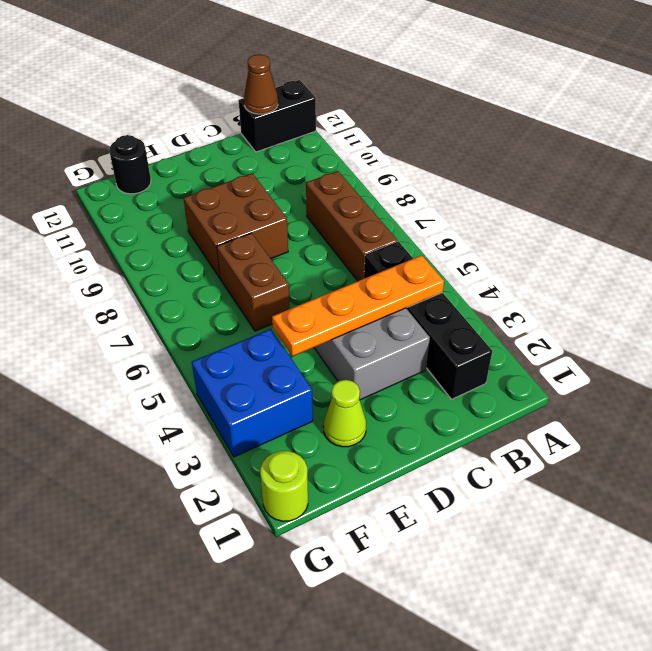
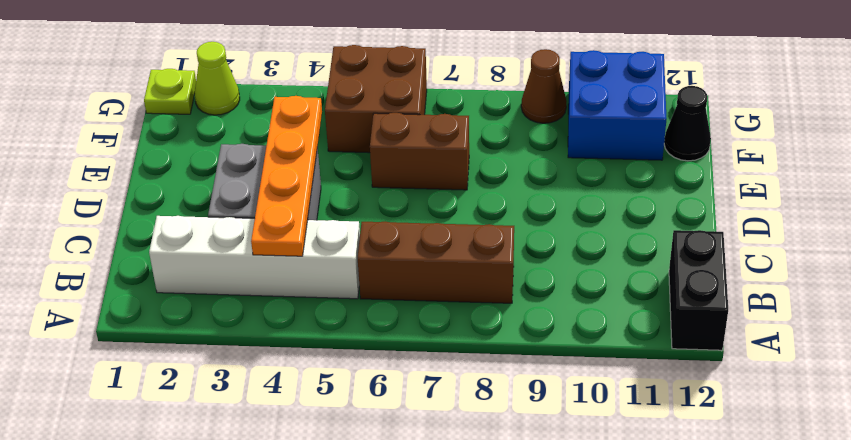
black 1x4 brick [364,241,492,399] -> white 1x4 brick [149,216,360,299]
brown 1x1 cone [244,54,278,114] -> brown 1x1 cone moved to [521,49,566,123]
brown 2x2 brick [184,173,288,278] -> brown 2x2 brick moved to [325,45,427,153]
lime 1x1 cone [323,380,366,447] -> lime 1x1 cone moved to [195,42,240,115]
blue 2x2 brick [192,329,313,457] -> blue 2x2 brick moved to [568,50,667,160]
black 1x1 round brick [109,135,151,194] -> black 1x1 cone [664,86,711,161]
lime 1x1 round brick [260,451,308,521] -> lime 1x1 plate [144,69,196,114]

